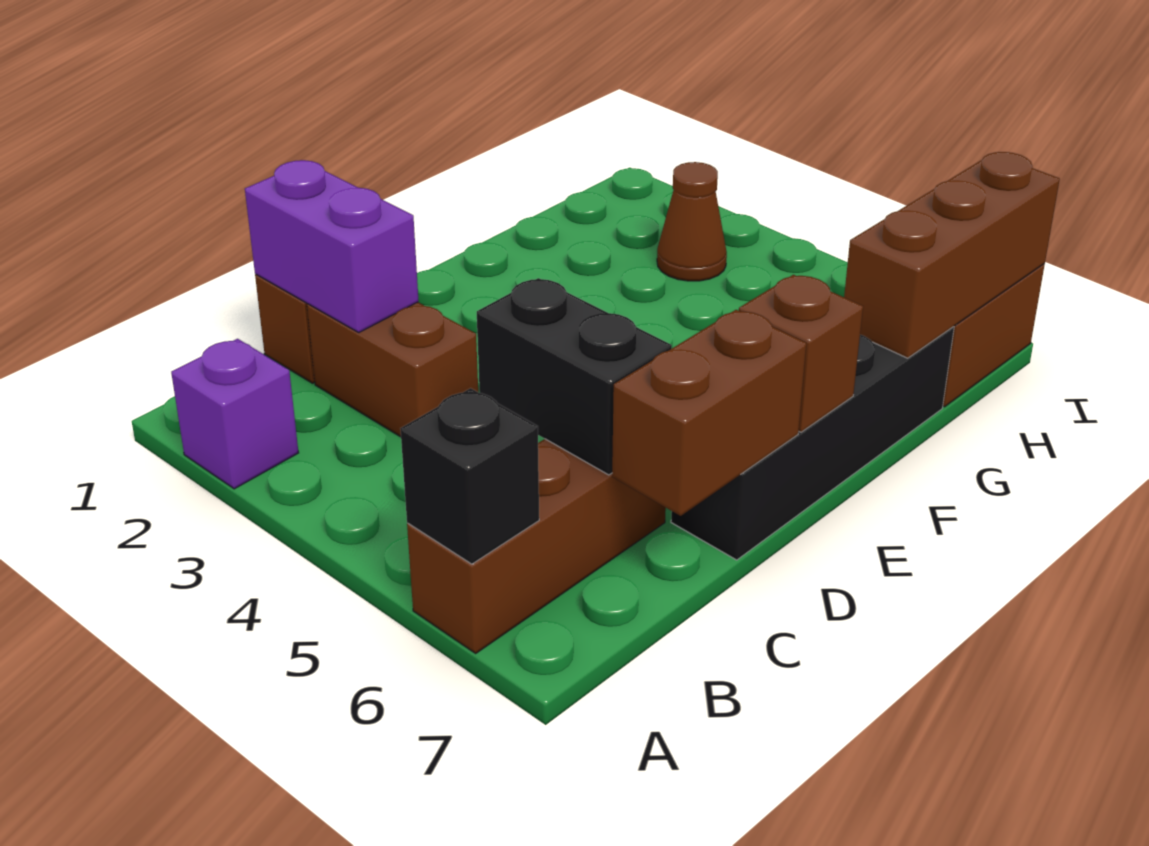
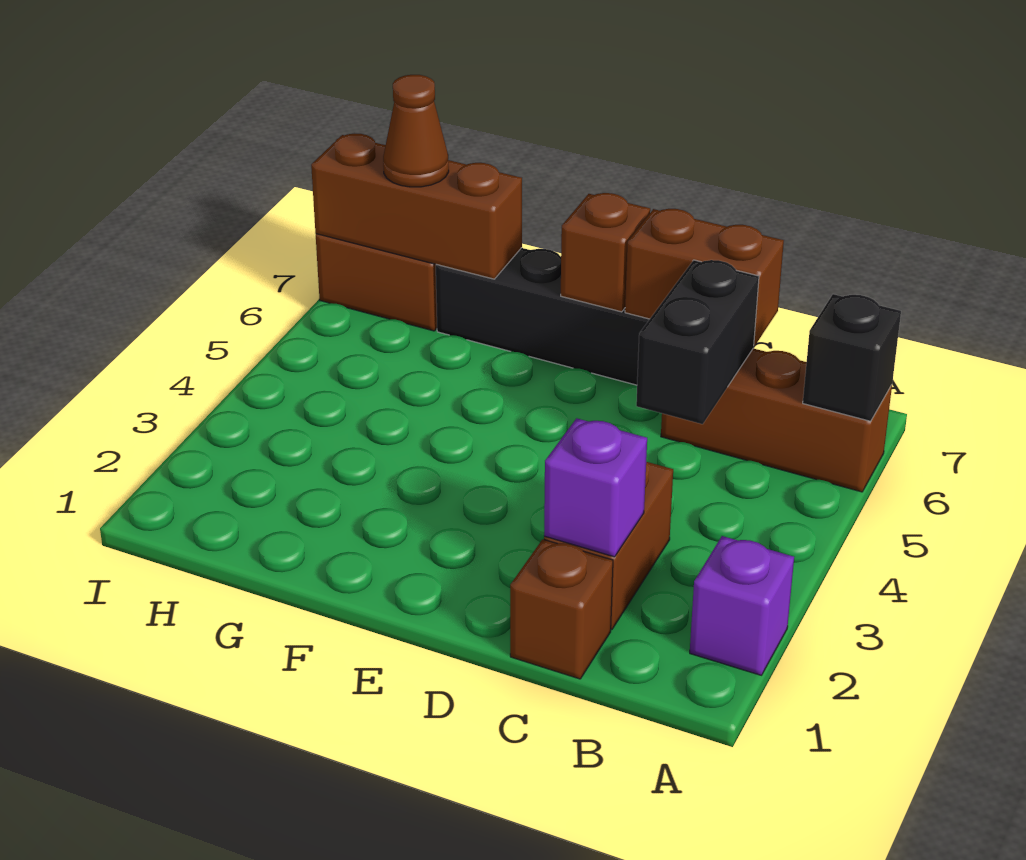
purple 1x2 brick [245,160,419,332] -> purple 1x1 brick [544,418,647,557]
brown 1x1 cone [657,162,727,281] -> brown 1x1 cone moved to [383,75,449,187]

